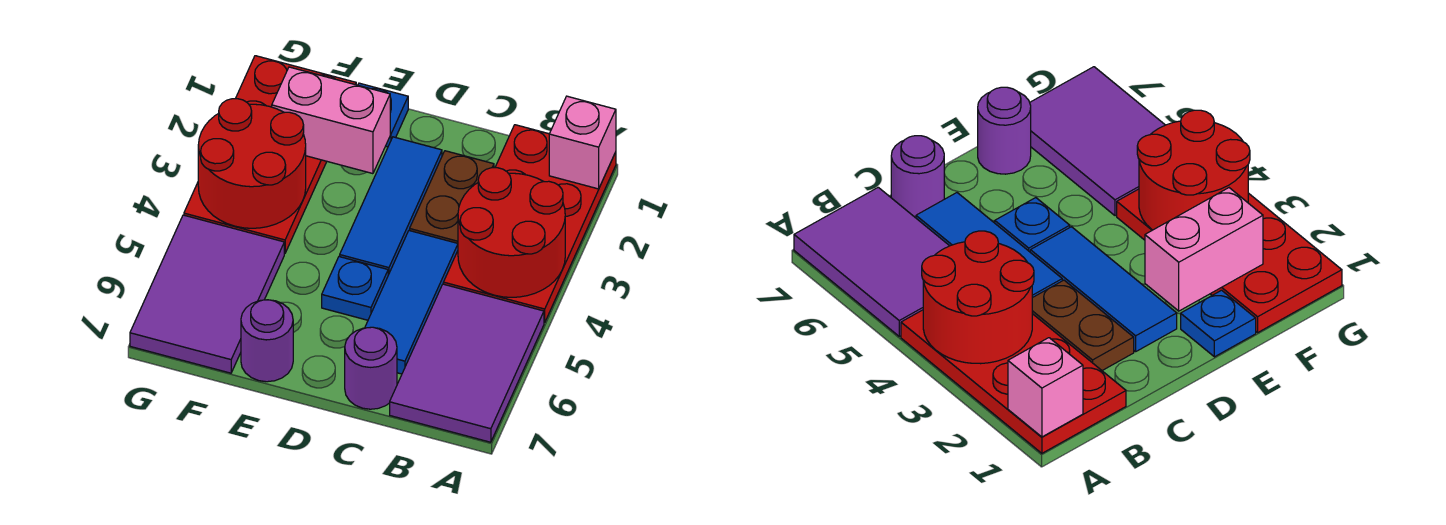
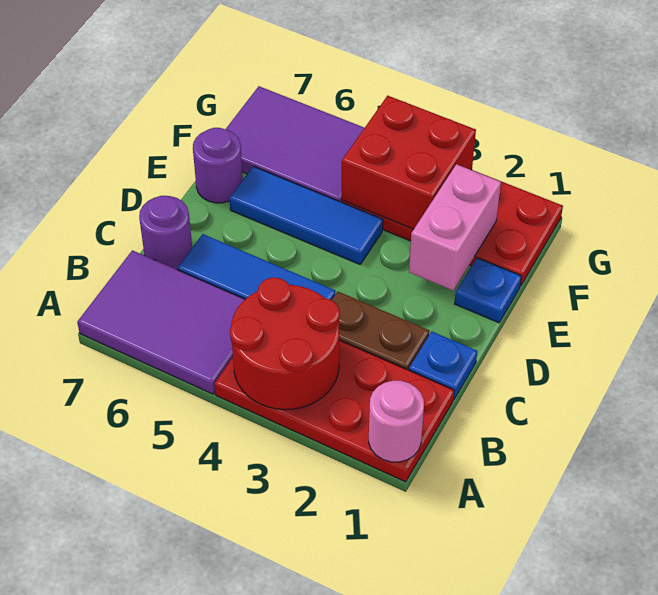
pink 1x1 brick [549,96,616,189] -> pink 1x1 round brick [369,381,424,462]
blue 1x3 tile [340,137,442,275] -> blue 1x3 tile moved to [229,166,383,264]
blue 1x1 plate [322,257,388,320] -> blue 1x1 plate moved to [409,332,477,400]
red 2x2 round brick [198,99,306,228] -> red 2x2 brick [341,96,476,229]

